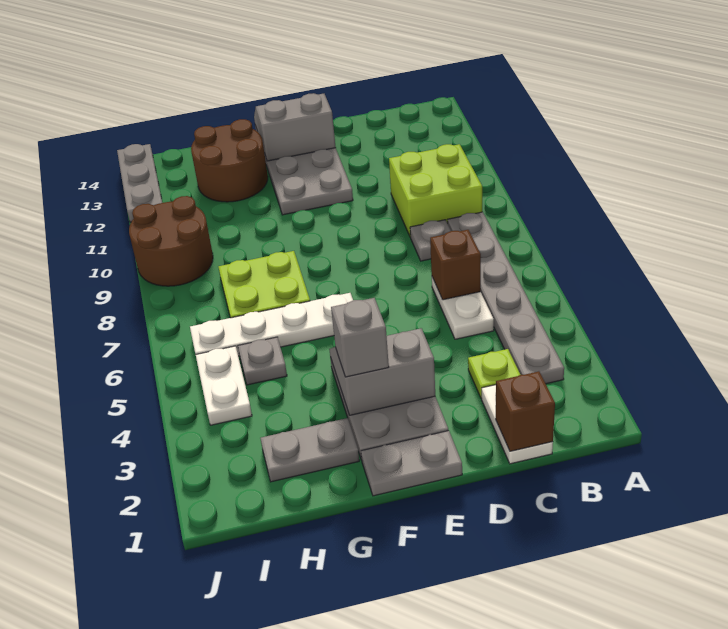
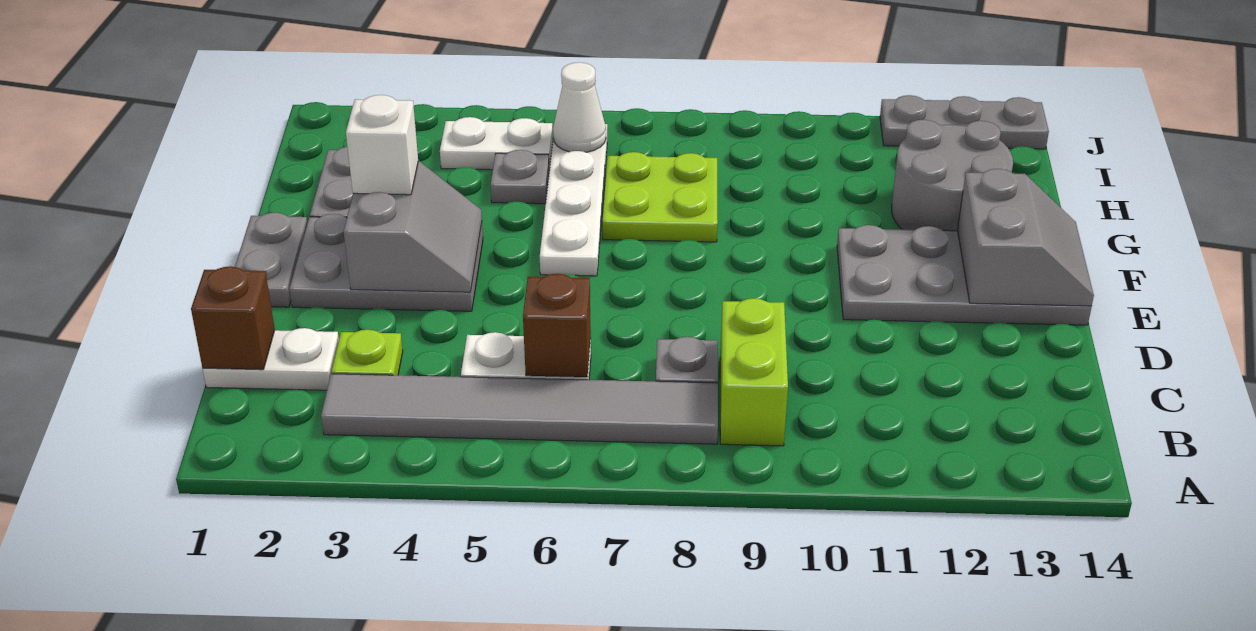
grey 1x6 plate [448,212,564,384] -> grey 1x6 tile [321,374,718,444]
lime 2x2 brick [389,144,482,237] -> lime 1x2 brick [720,298,788,446]
grey 1x1 brick [331,298,389,377] -> white 1x1 brick [346,95,418,195]
brown 2x2 round brick [191,119,268,202] -> grey 2x2 round brick [892,120,1013,231]
none -> white 1x1 cone [553,62,606,152]
brown 2x2 round brick [129,196,213,286] -> none

